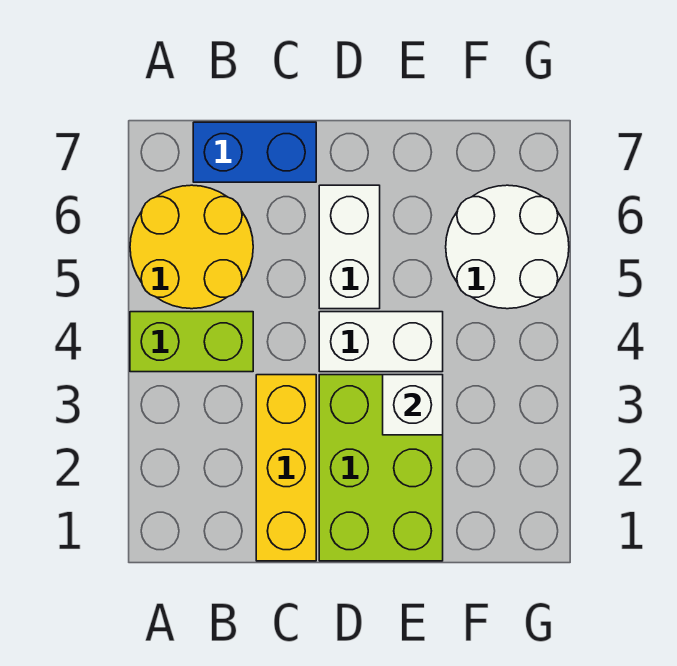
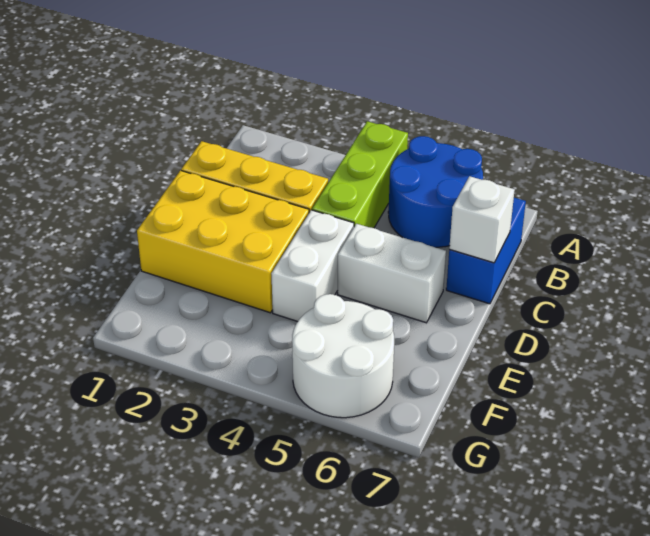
lime 1x2 brick [130,312,253,372] -> lime 1x3 brick [312,121,408,228]
yellow 2x2 round brick [130,185,253,309] -> blue 2x2 round brick [388,136,483,247]
lime 2x3 brick [319,375,443,561] -> yellow 2x3 brick [137,171,309,313]
white 1x1 brick [383,375,443,435] -> white 1x1 brick moved to [449,176,515,263]

